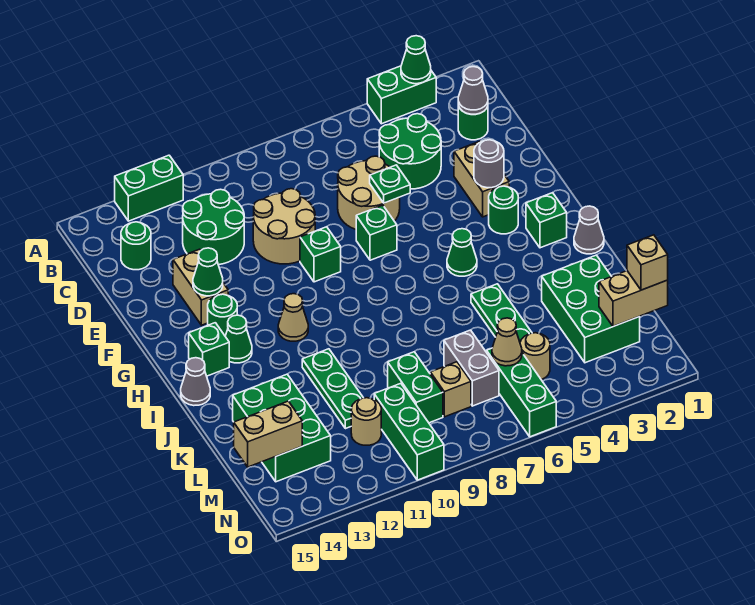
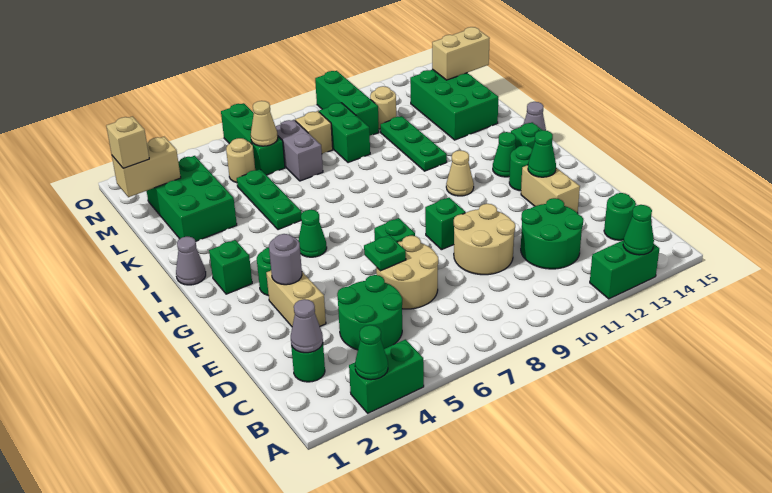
none -> green 1x1 cone [623,205,654,255]

